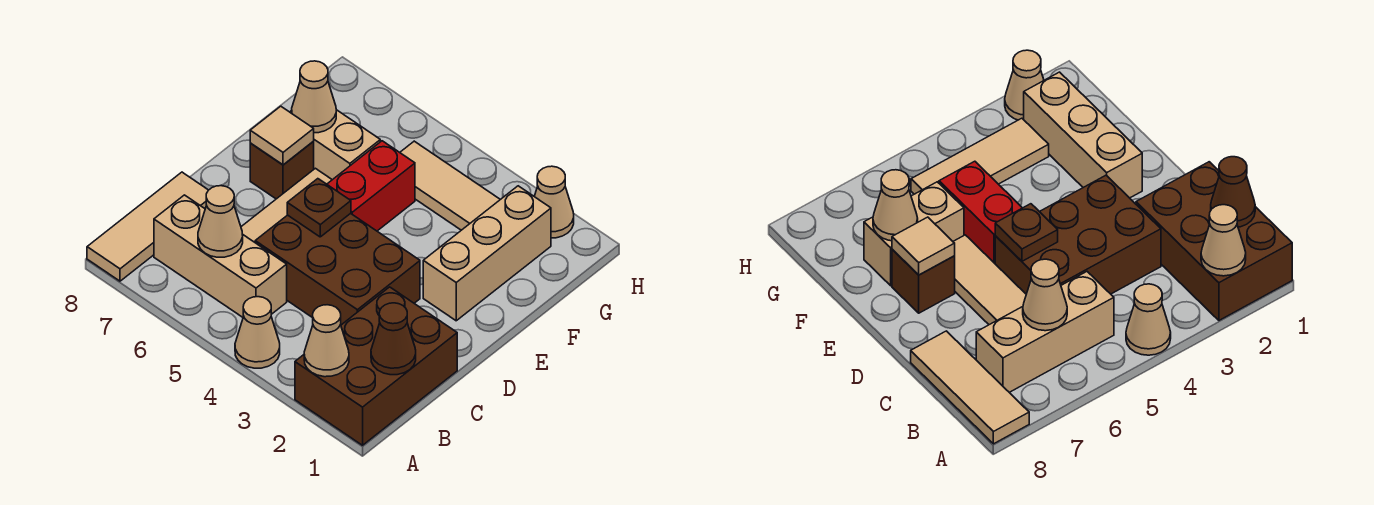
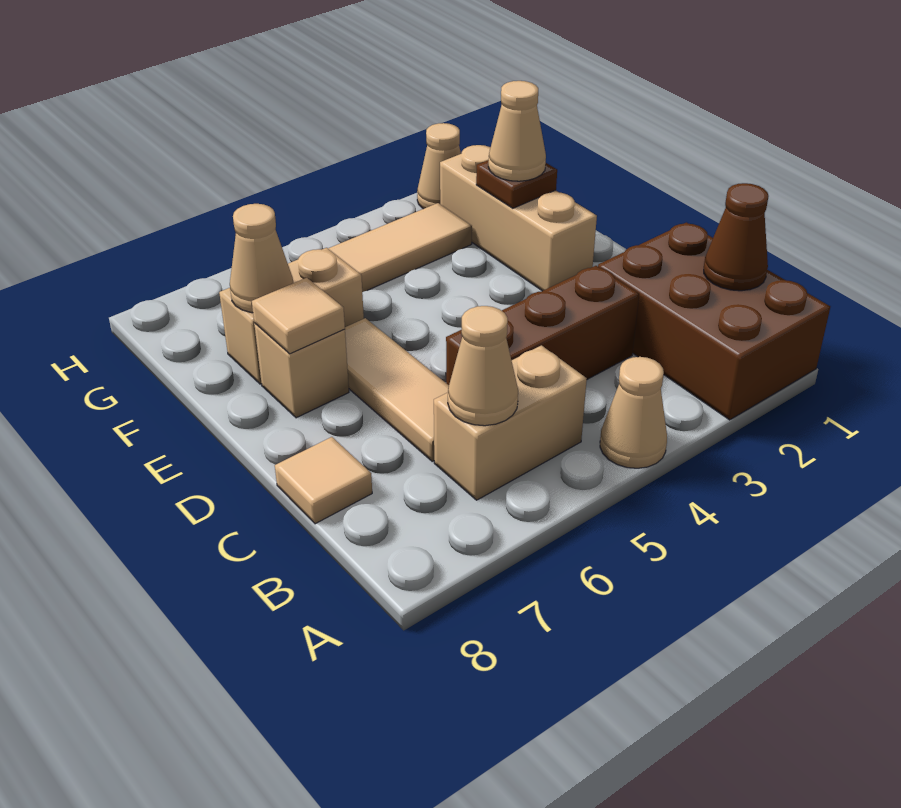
tan 1x1 cone [304,305,349,377] -> tan 1x1 cone moved to [488,81,546,181]
tan 1x3 tile [87,172,208,281] -> tan 1x1 tile [275,437,372,524]
tan 1x3 brick [154,195,287,317] -> tan 1x2 brick [434,345,587,500]
brown 2x3 brick [255,213,420,325] -> brown 1x3 brick [446,266,639,385]
brown 1x1 plate [287,179,351,237] -> brown 1x1 plate moved to [476,160,557,208]
red 1x2 brick [327,141,415,231] -> none
brown 1x1 brick [250,142,314,199] -> tan 1x1 brick [254,323,349,418]

